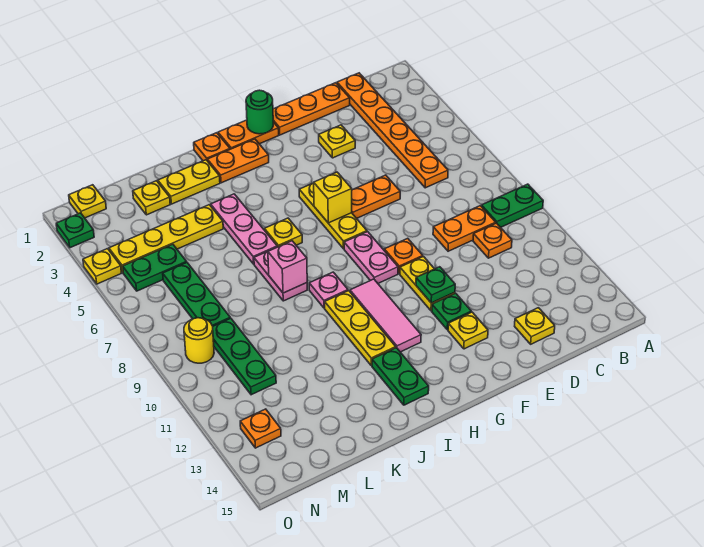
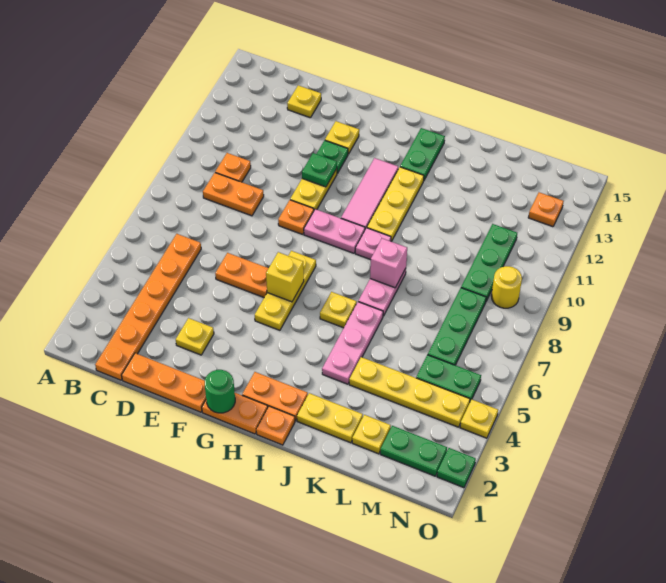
green 1x2 plate [481,184,543,227] -> green 1x2 plate moved to [380,426,447,476]
pink 1x2 plate [344,232,398,283] -> pink 1x2 plate turned to [304,209,365,253]
yellow 1x1 plate [69,185,106,218] -> none

